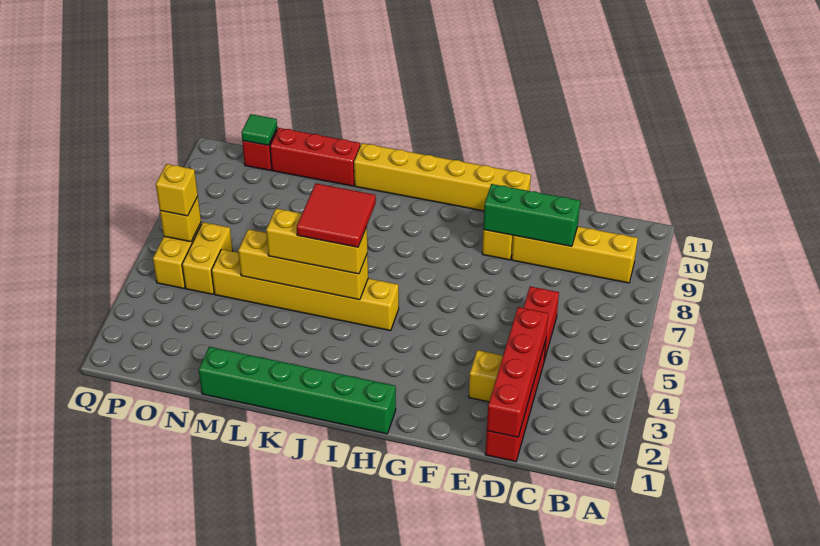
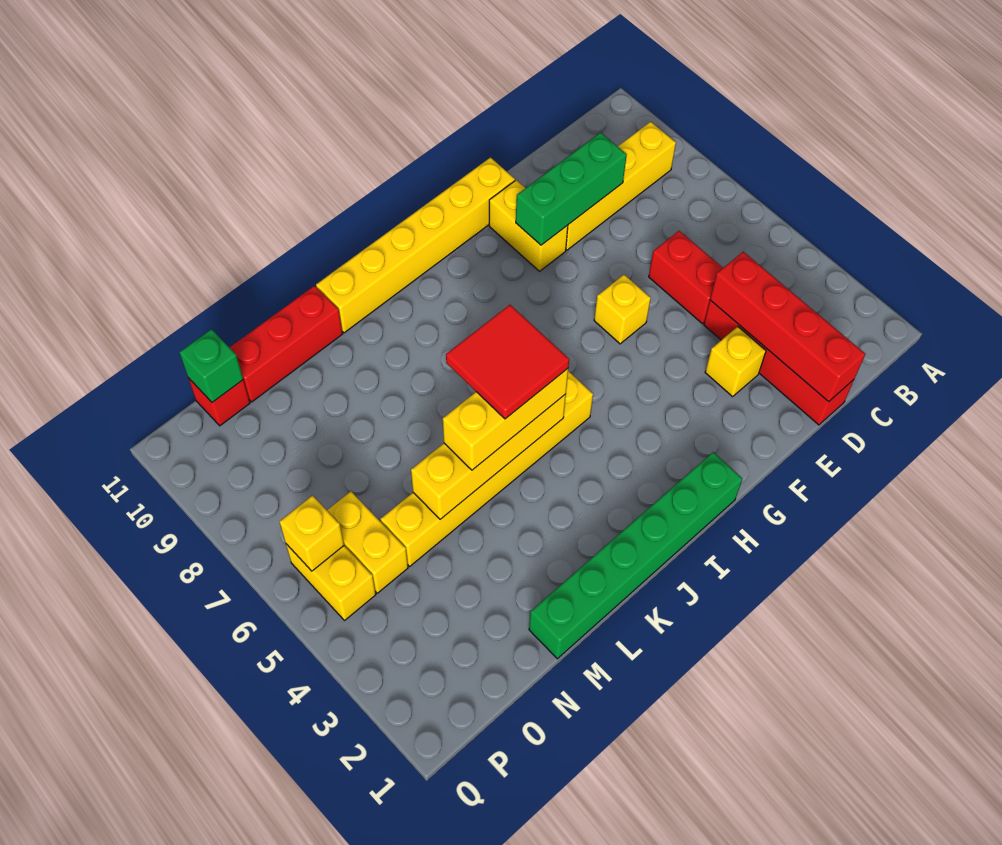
green 1x1 tile [242,114,277,145] -> green 1x1 brick [179,329,243,402]
yellow 1x1 brick [156,164,198,216] -> yellow 1x1 brick moved to [594,275,651,344]

